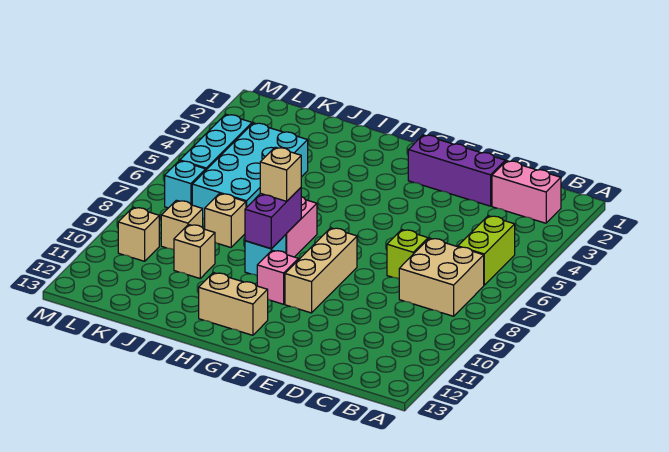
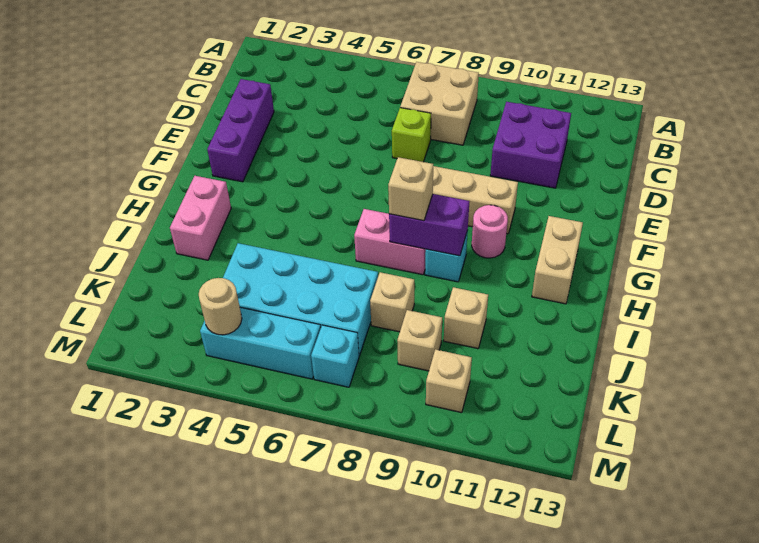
pink 1x2 brick [492,161,561,223] -> pink 1x2 brick moved to [170,176,231,260]
lime 1x2 brick [458,216,515,285] -> none
none -> purple 2x2 brick [490,102,571,188]
pink 1x1 brick [257,250,298,304] -> pink 1x1 round brick [472,205,508,258]
none -> tan 1x1 round brick [199,278,242,335]

